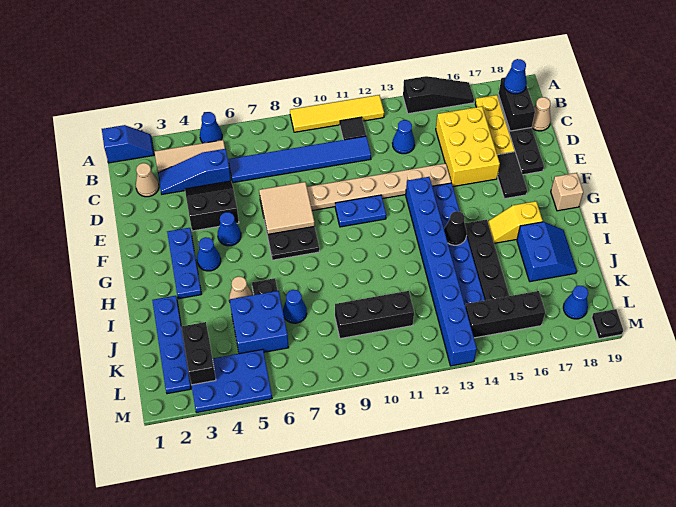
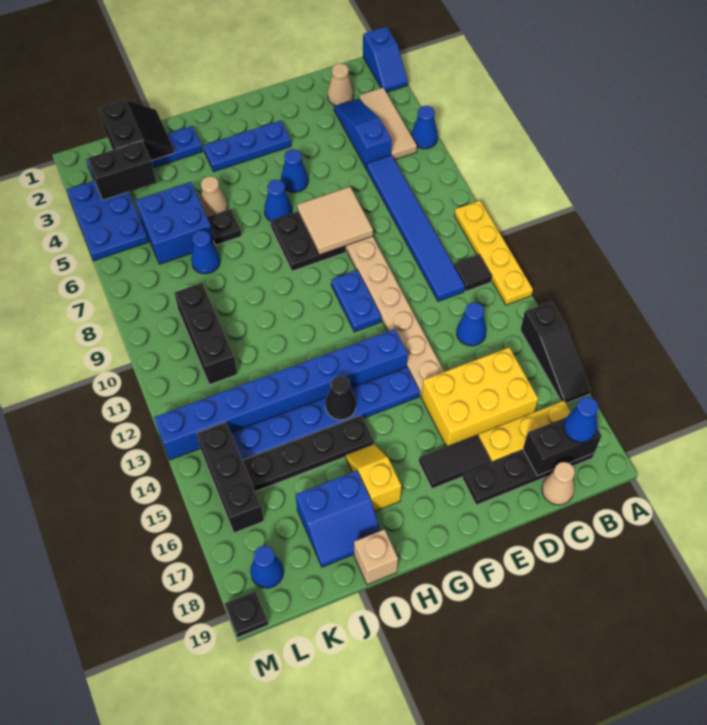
yellow 1x4 tile [290,95,384,132] -> yellow 1x4 plate [454,201,533,305]
black 2x2 slope [185,181,239,231] -> black 2x2 slope moved to [99,100,174,161]
blue 1x1 cone [197,237,221,271] -> blue 1x1 cone moved to [264,180,292,221]
tan 1x1 brick [551,173,583,211] -> tan 1x1 brick moved to [354,529,398,585]

